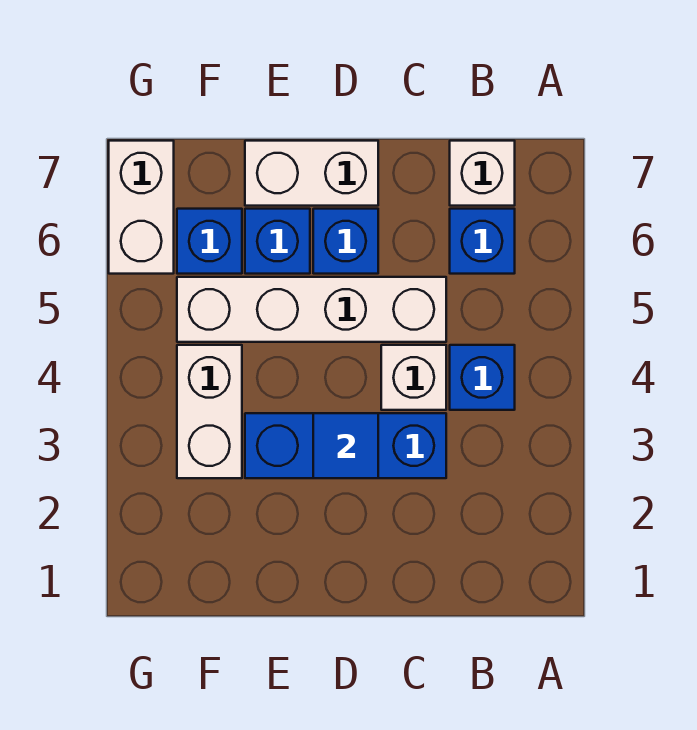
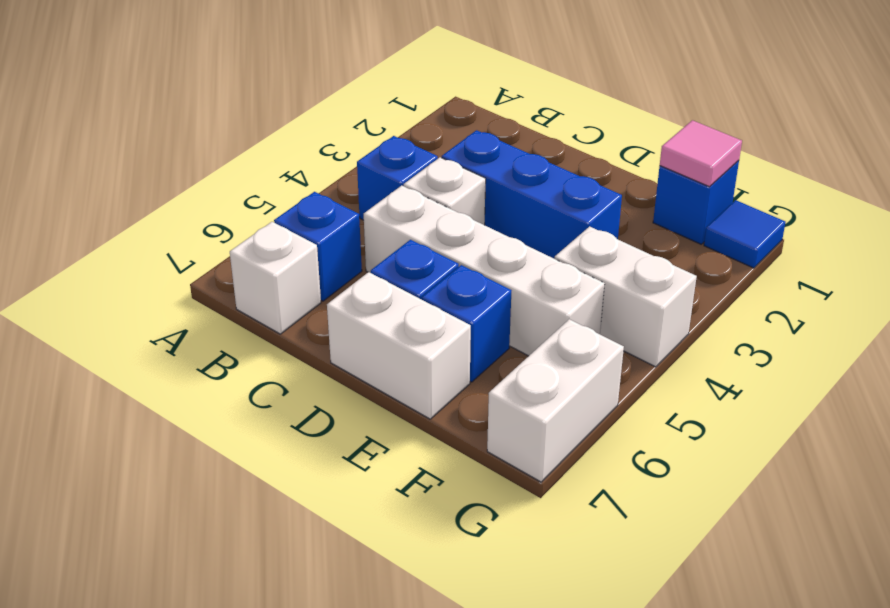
blue 1x1 tile [313,413,378,478] -> blue 1x1 tile moved to [704,200,786,268]
none -> pink 1x1 tile [660,120,742,187]
white 1x2 brick [177,345,242,478] -> white 1x2 brick turned to [554,226,697,367]
blue 1x1 brick [177,209,242,274] -> blue 1x1 brick moved to [653,161,739,244]

